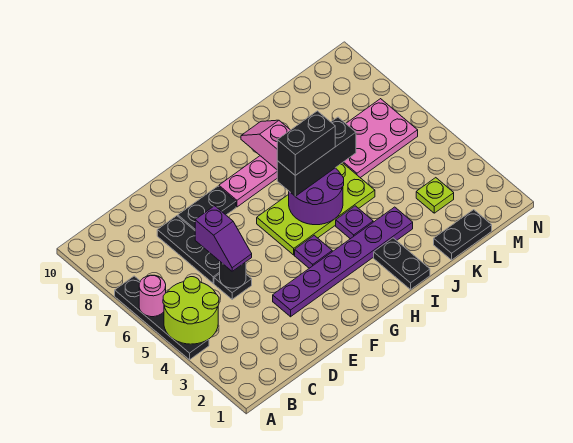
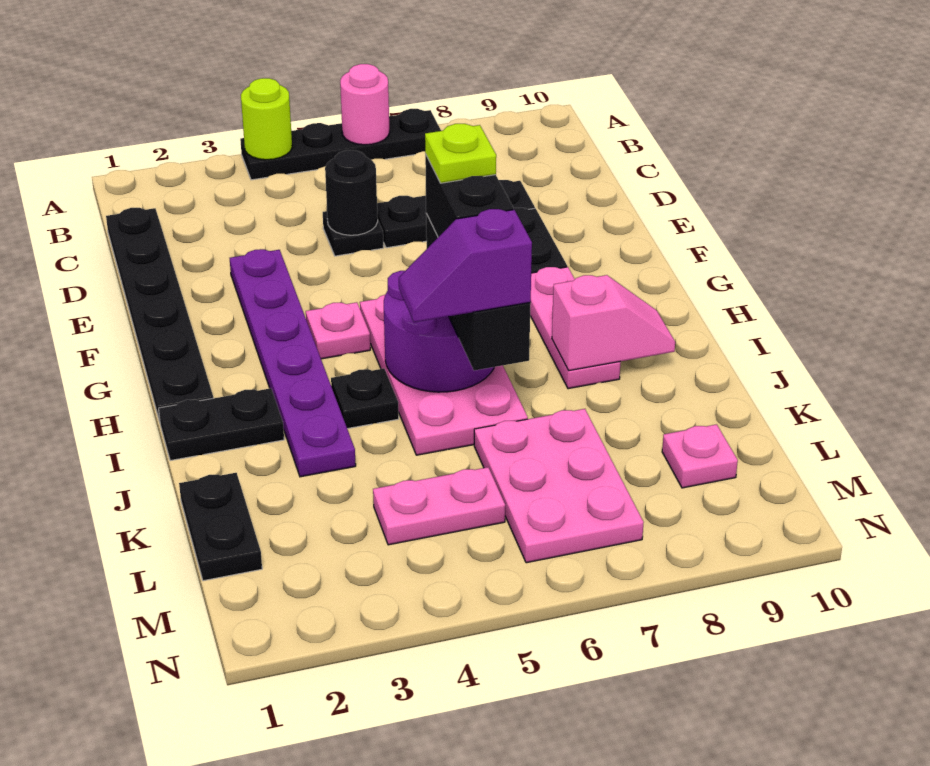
lime 2x2 round brick [163,277,219,344] -> lime 1x1 round brick [241,78,292,160]
none -> black 1x6 plate [106,208,213,421]
purple 1x2 slope [195,206,252,271] -> purple 1x2 slope moved to [399,209,532,322]
purple 1x1 plate [295,235,332,268] -> pink 1x1 plate [306,302,370,359]
lime 2x4 plate [257,163,375,255] -> pink 2x4 plate [360,295,528,455]
purple 1x1 plate [336,206,373,239] -> black 1x1 plate [331,369,399,429]
lime 1x1 plate [416,178,454,213] -> lime 1x1 plate moved to [425,124,496,183]
none -> pink 1x2 plate [373,467,505,545]
none -> pink 1x1 plate [662,424,738,488]

